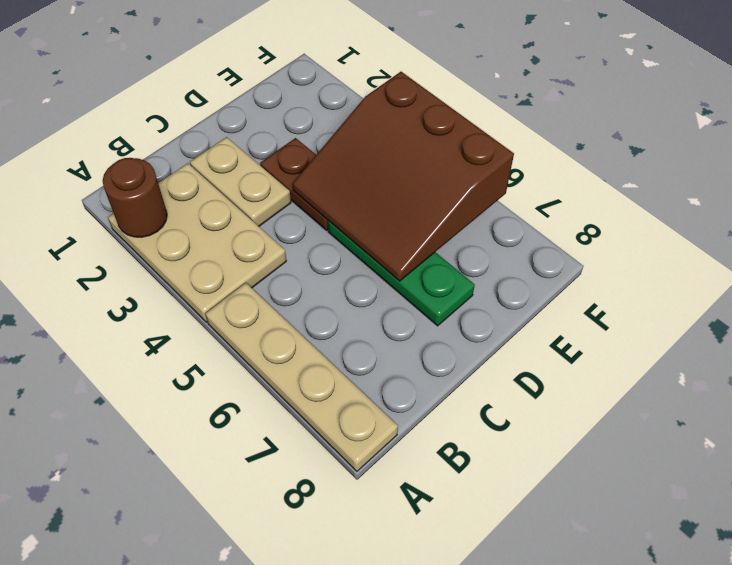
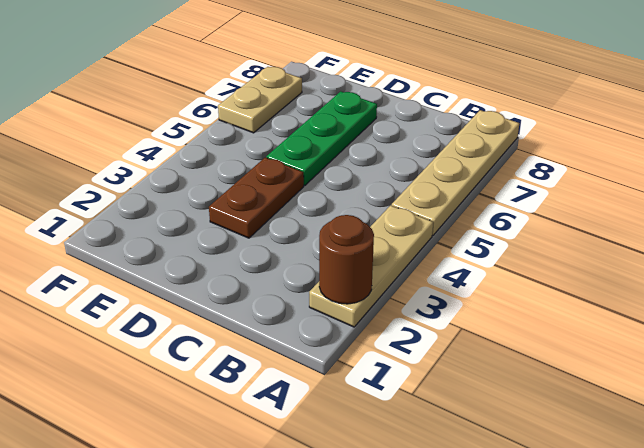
tan 2x3 plate [108,163,286,322] -> tan 1x3 plate [309,205,433,327]
tan 1x2 plate [190,137,291,226] -> tan 1x2 plate moved to [218,67,302,133]
brown 3x3 slope [292,72,514,281] -> none

